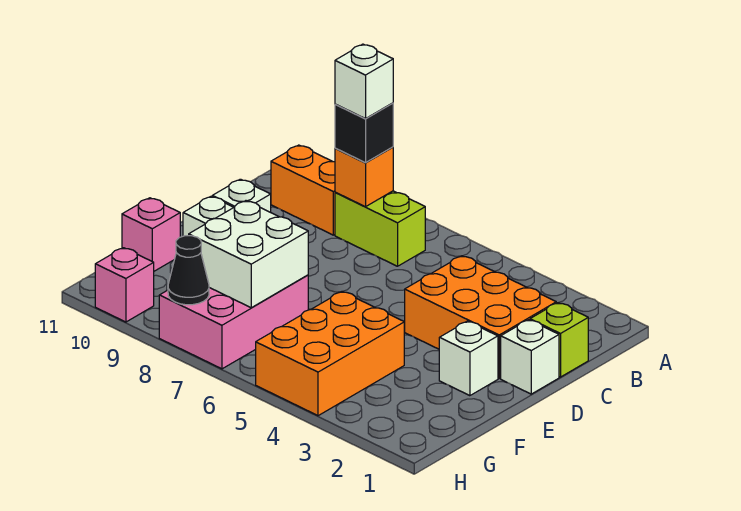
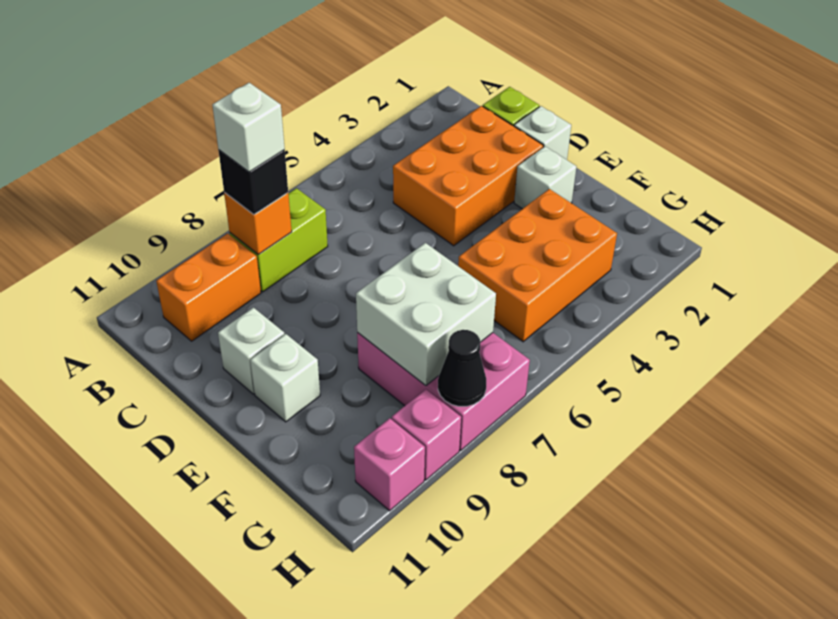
orange 2x3 brick [256,291,404,416] -> orange 2x3 brick turned to [458,189,617,342]
pink 1x1 brick [122,198,180,271] -> pink 1x1 brick moved to [392,389,461,480]

